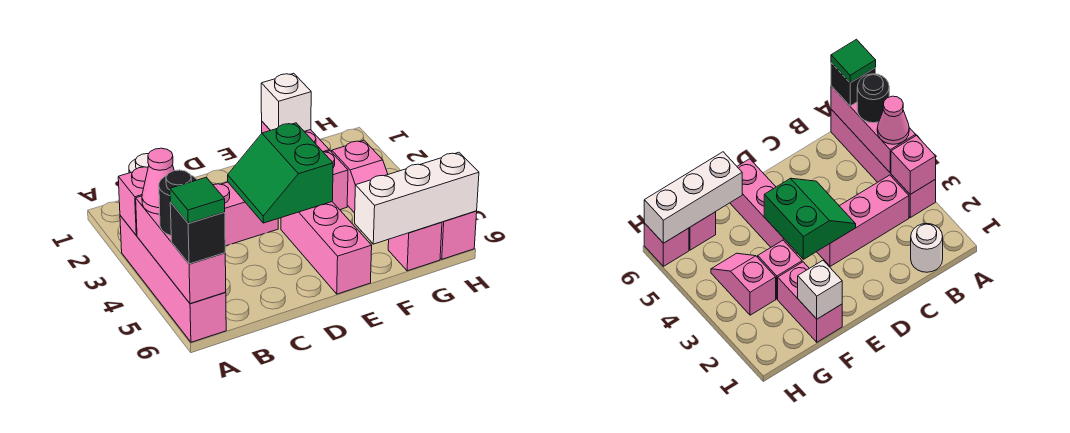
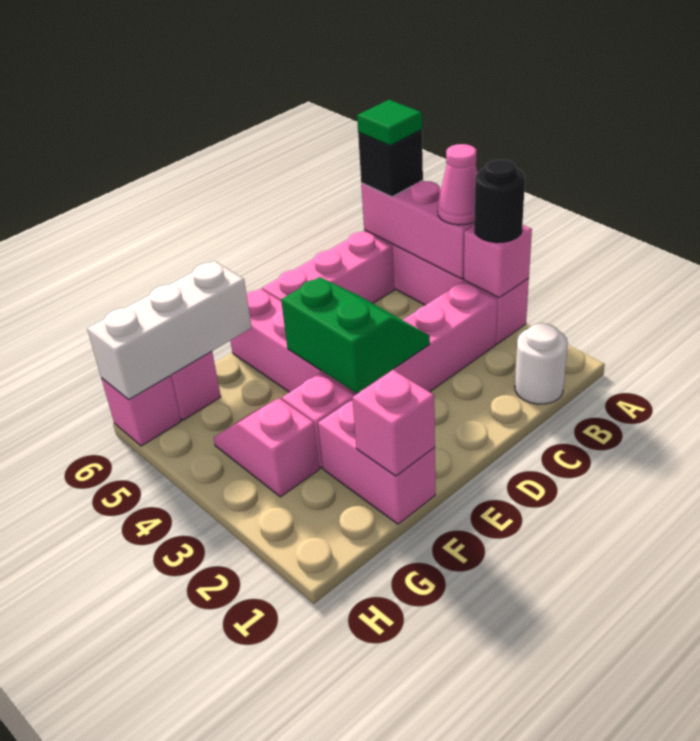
black 1x1 round brick [159,170,197,235] -> black 1x1 round brick moved to [474,160,525,243]
none -> pink 1x3 brick [262,231,394,303]
white 1x1 brick [261,73,311,132] -> pink 1x1 brick [352,370,435,476]

